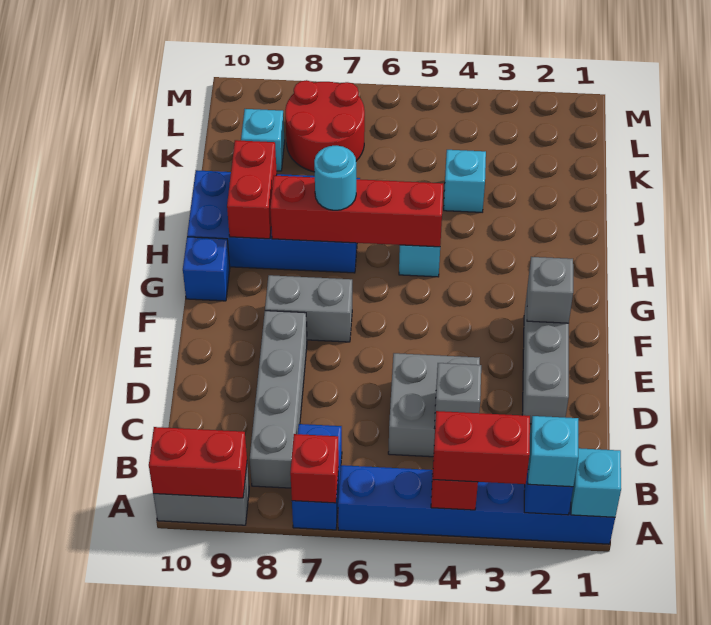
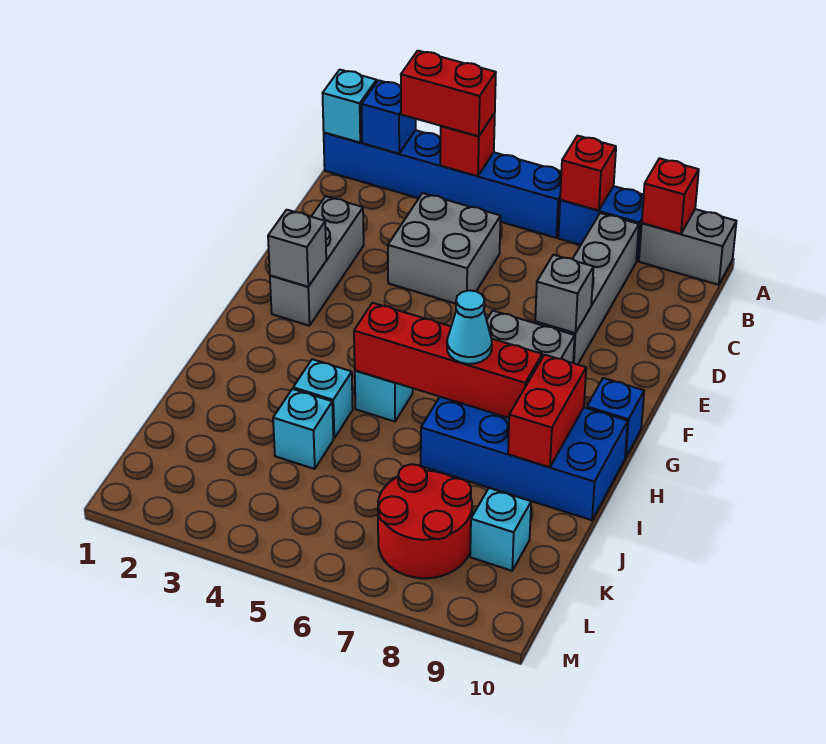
cyan 1x1 brick [528,416,578,487] -> cyan 1x1 brick moved to [293,359,353,438]
blue 1x2 brick [292,424,342,530] -> blue 1x2 brick turned to [558,186,644,261]
red 1x2 brick [149,427,247,498] -> red 1x1 brick [642,158,699,234]
grey 1x1 brick [435,363,481,422] -> grey 1x1 brick moved to [535,255,594,333]
cyan 1x1 round brick [314,146,356,210] -> cyan 1x1 cone [447,290,492,364]

